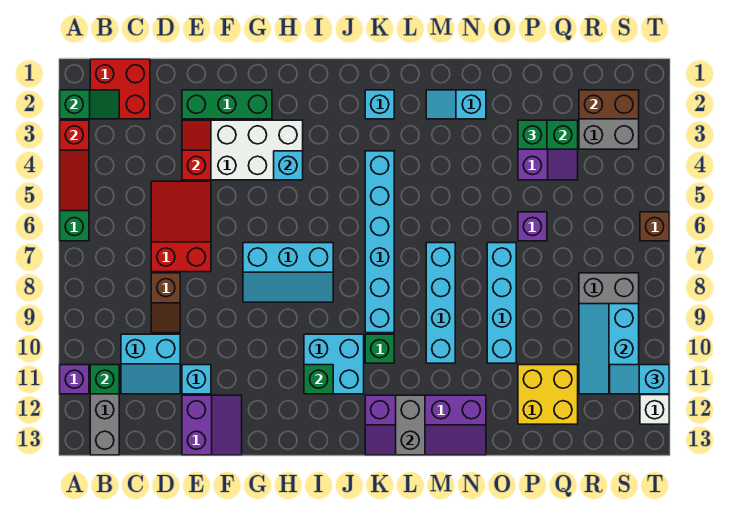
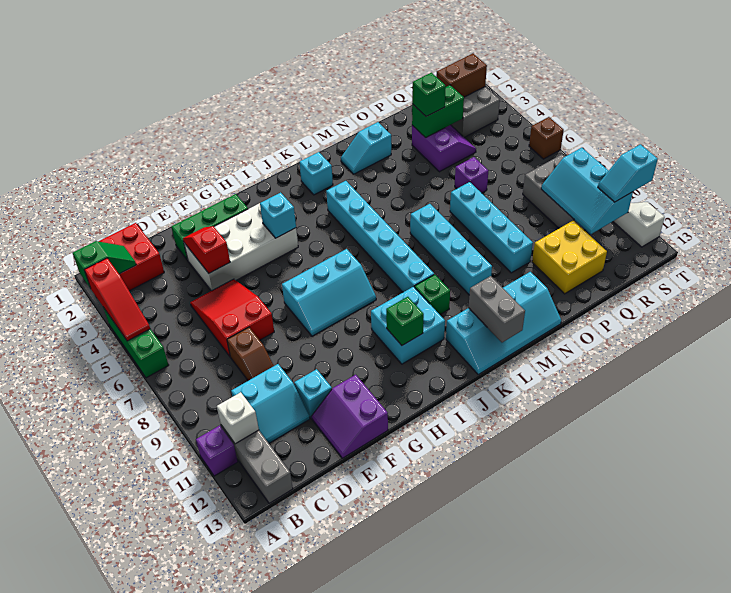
green 1x1 brick [90,365,119,394] -> white 1x1 brick [217,392,259,444]
purple 2x2 slope [182,395,242,455] -> purple 2x2 slope turned to [311,375,388,458]
purple 2x4 slope [365,395,486,455] -> cyan 2x4 slope [446,272,561,374]

